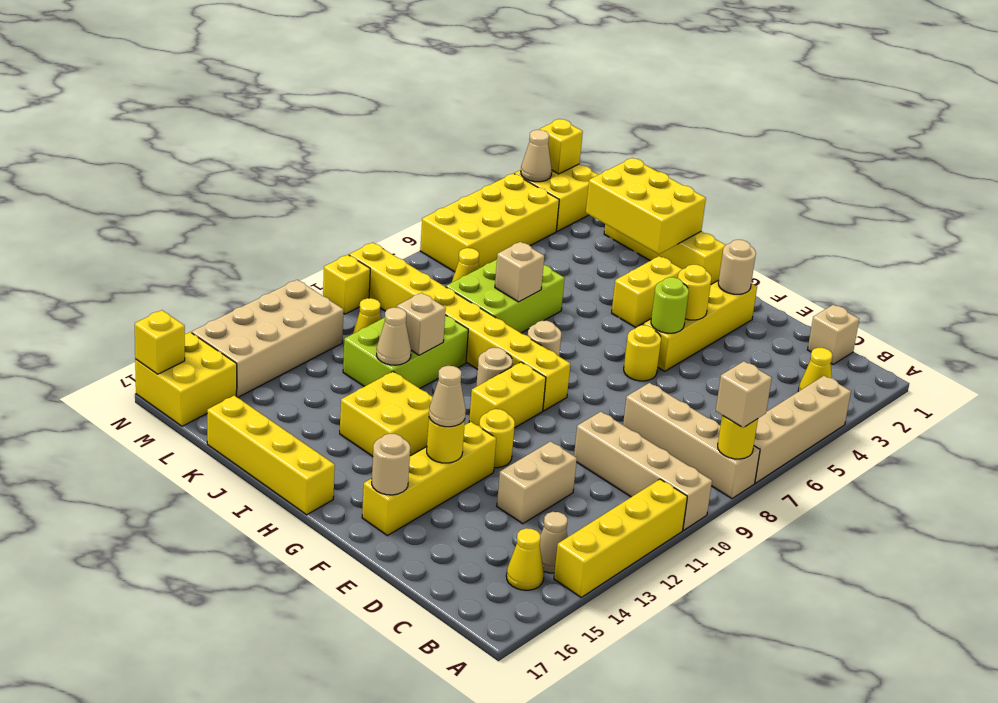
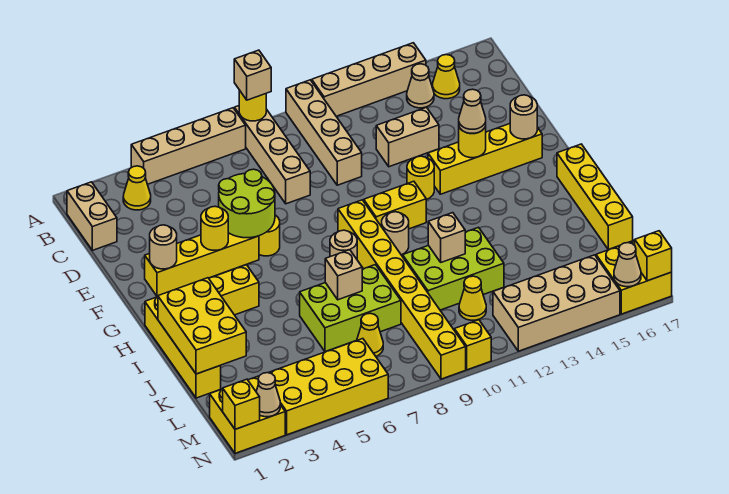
yellow 1x4 brick [554,479,687,597] -> tan 1x4 brick [312,43,426,116]
tan 1x1 brick [808,305,859,364] -> tan 1x2 brick [67,182,117,250]
lime 1x1 round brick [651,277,689,333] -> lime 2x2 round brick [219,169,275,238]
yellow 2x2 brick [340,372,433,456] -> none
tan 1x1 cone [376,307,411,365] -> tan 1x1 cone moved to [614,243,641,287]

